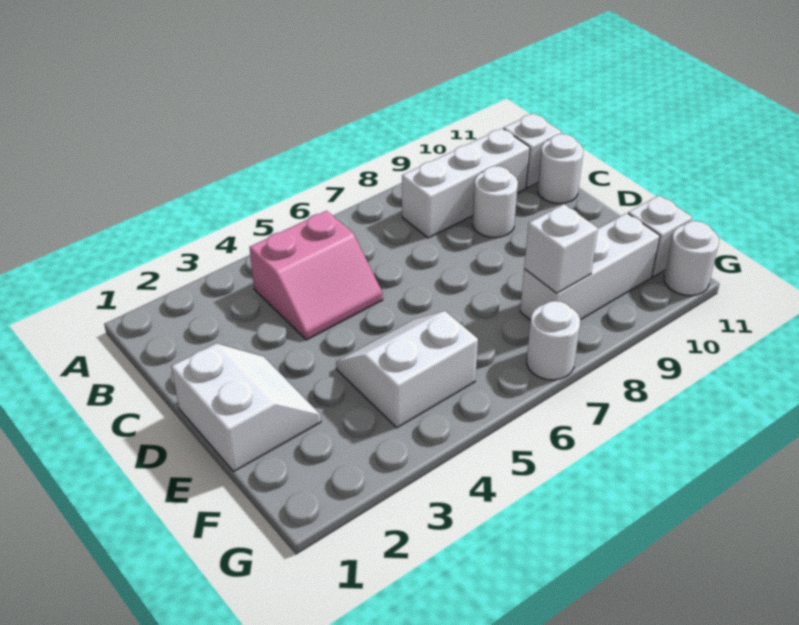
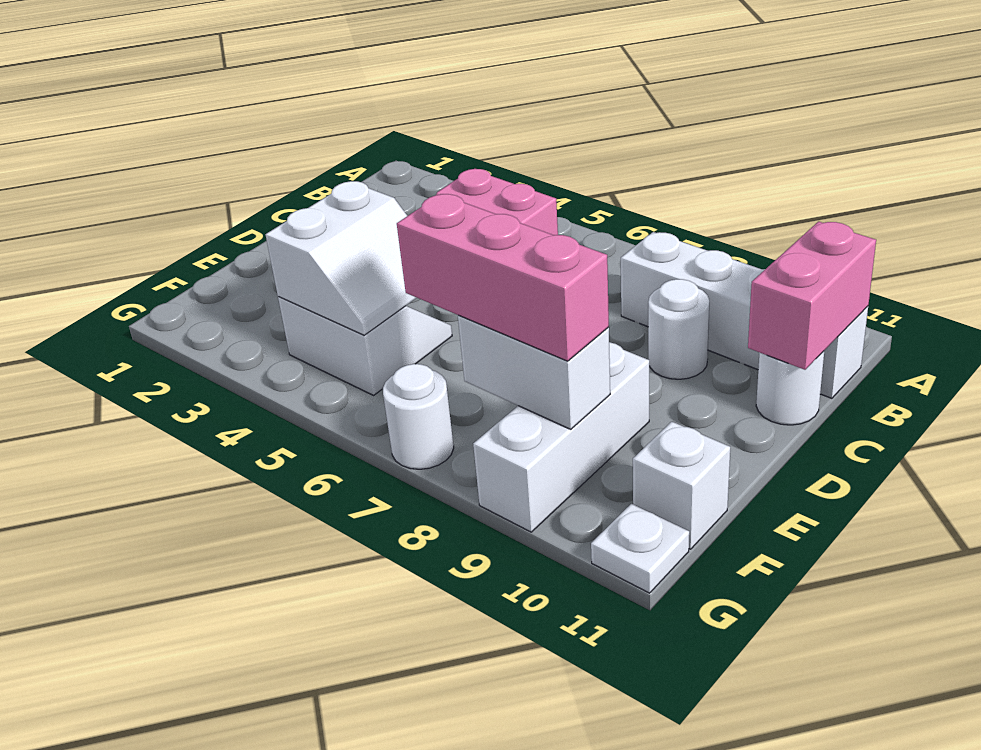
none -> pink 1x2 brick [748,222,876,370]
white 2x2 slope [171,343,321,471] -> white 2x2 slope moved to [266,181,417,335]
none -> pink 1x3 brick [397,194,609,361]
white 1x3 brick [520,213,660,320] -> white 1x3 brick turned to [473,342,649,532]
white 1x1 brick [524,204,598,293] -> white 1x2 brick [458,315,610,429]
white 1x1 round brick [664,221,719,296] -> white 1x1 plate [591,504,689,593]

